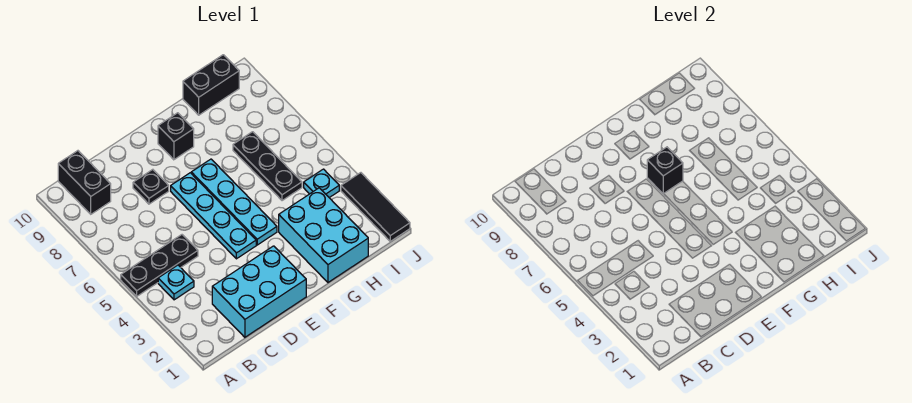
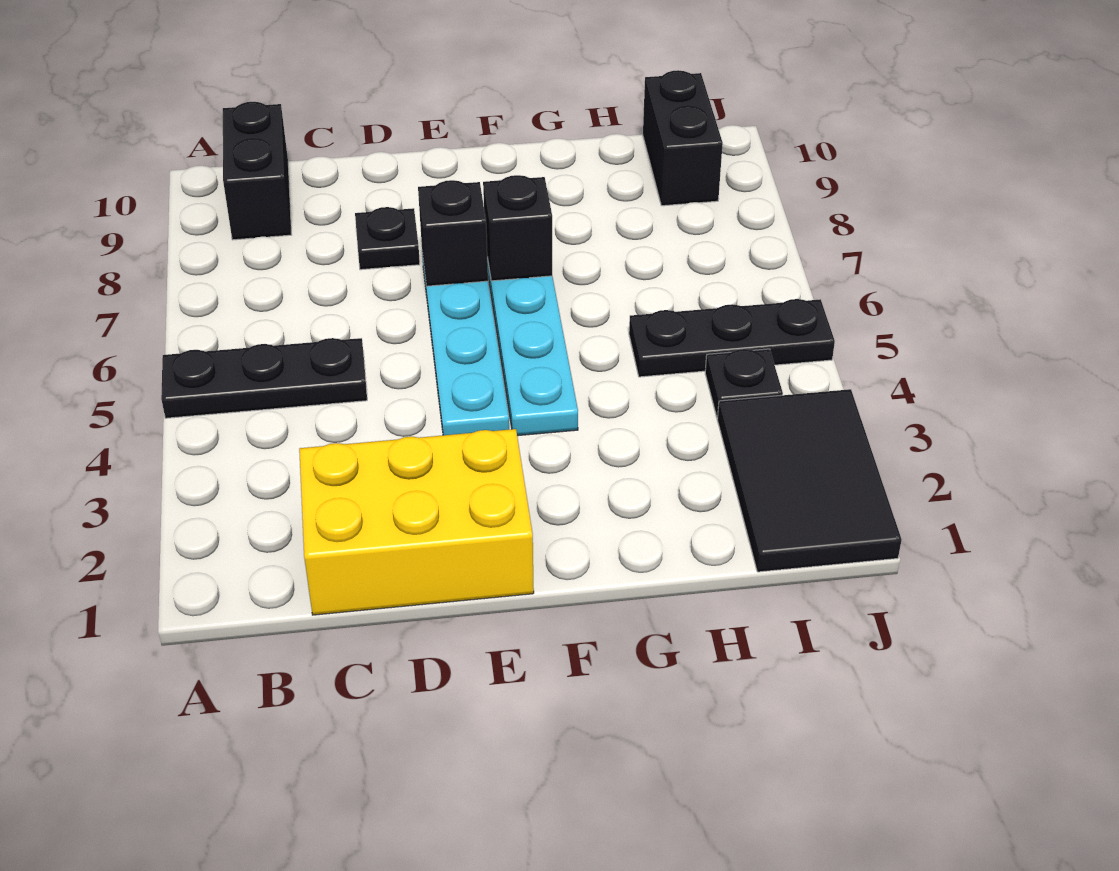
cyan 1x1 plate [158,265,194,300] -> none
cyan 2x3 brick [212,246,306,337] -> yellow 2x3 brick [299,429,534,615]
black 1x1 brick [158,113,194,160] -> black 1x1 brick moved to [418,180,488,286]
cyan 2x3 brick [279,188,368,282] -> none
black 1x3 plate [233,132,302,201] -> black 1x3 plate turned to [629,299,835,377]
black 1x2 brick [183,55,239,115] -> black 1x2 brick turned to [643,70,723,206]
cyan 1x1 plate [304,169,339,198] -> black 1x1 plate [705,349,783,418]
black 1x3 tile [341,173,410,241] -> black 2x3 tile [717,389,902,572]

